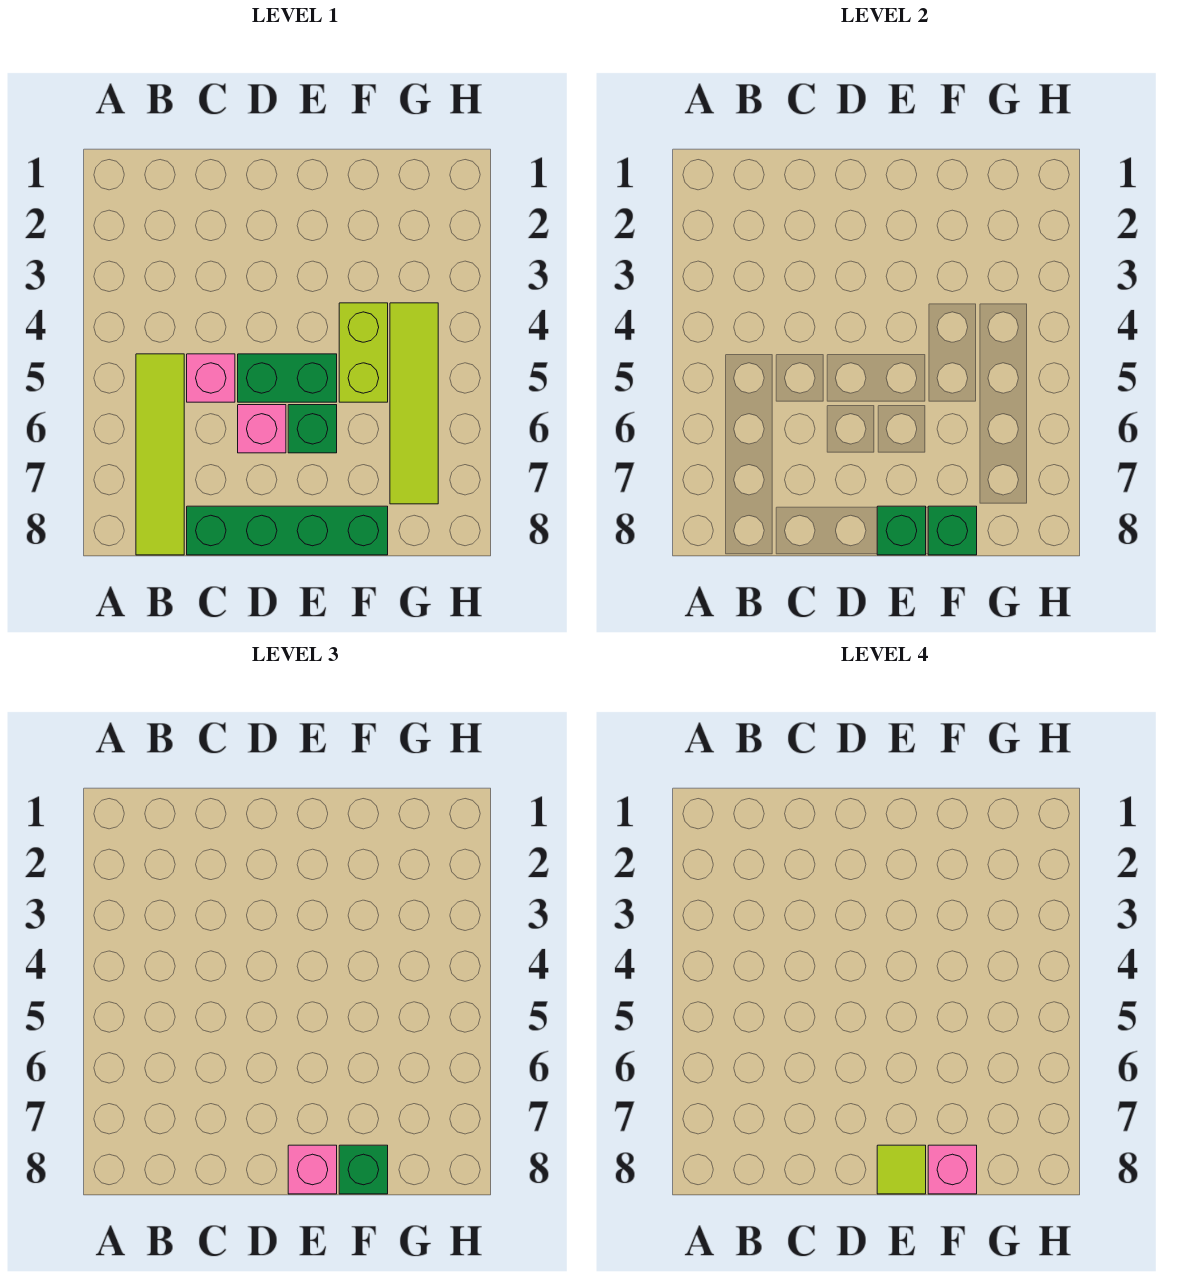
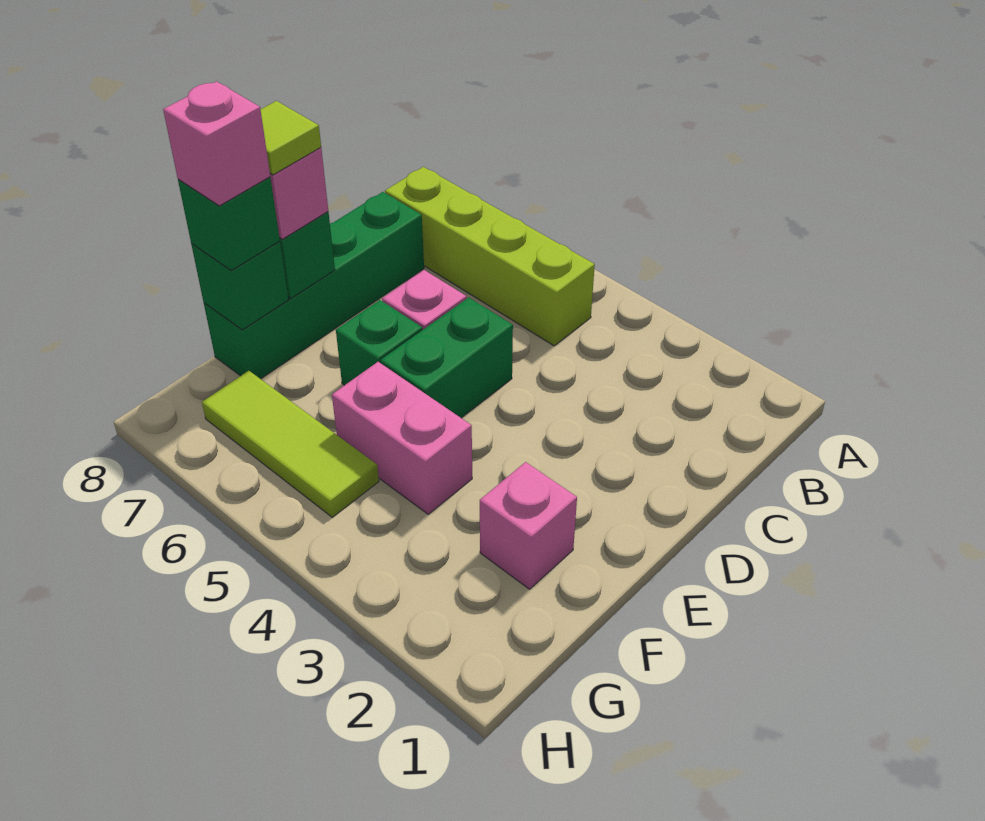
lime 1x4 tile [136,354,184,555] -> lime 1x4 brick [385,167,595,346]
pink 1x1 brick [187,354,235,402] -> pink 1x1 brick moved to [480,462,577,589]
lime 1x2 brick [339,303,388,402] -> pink 1x2 brick [332,362,472,514]
lime 1x4 tile [390,303,438,504] -> lime 1x3 tile [202,371,379,517]

